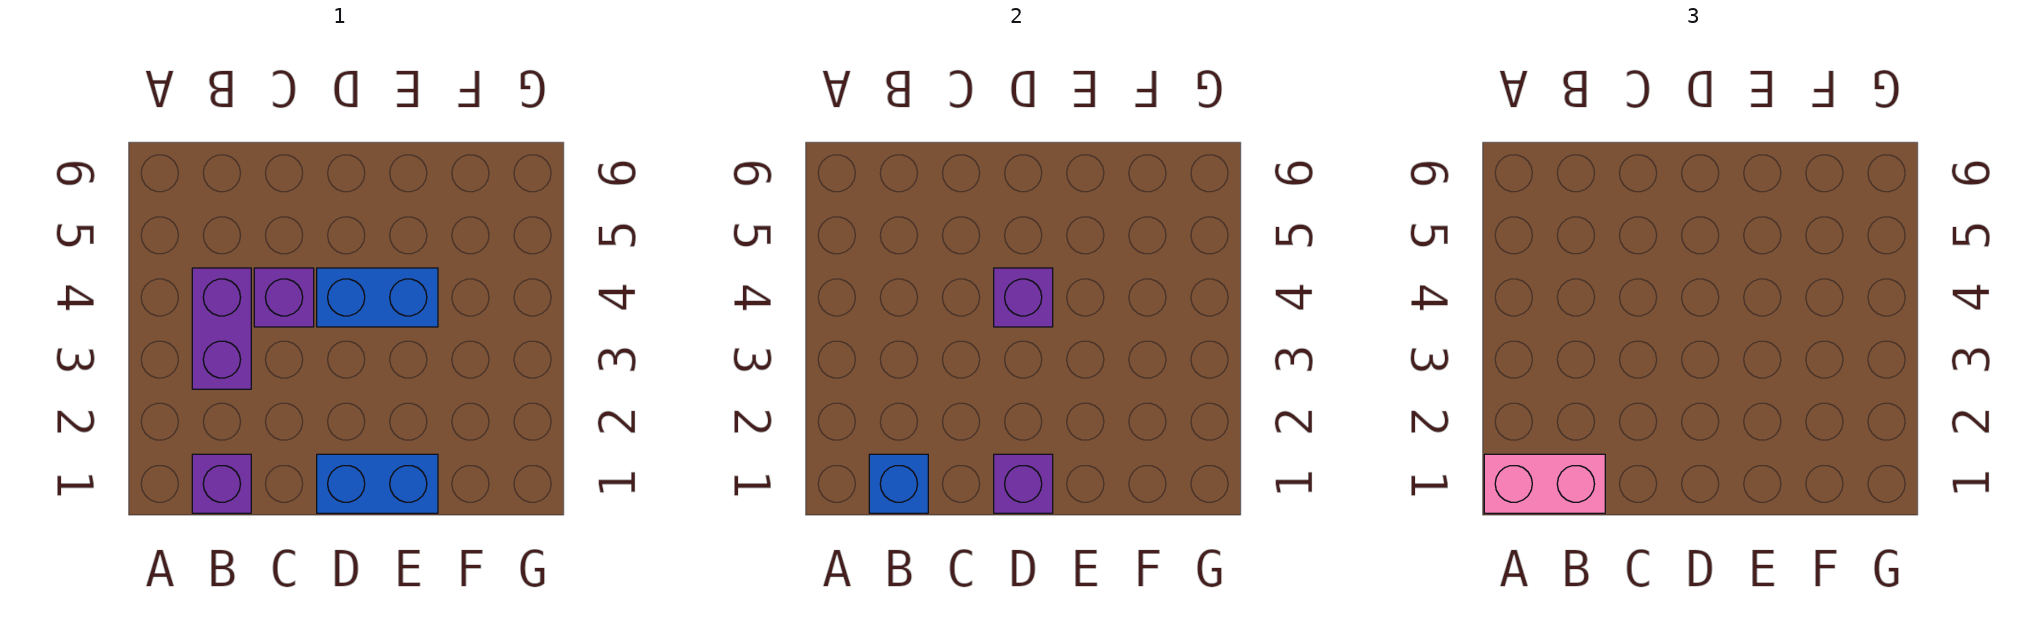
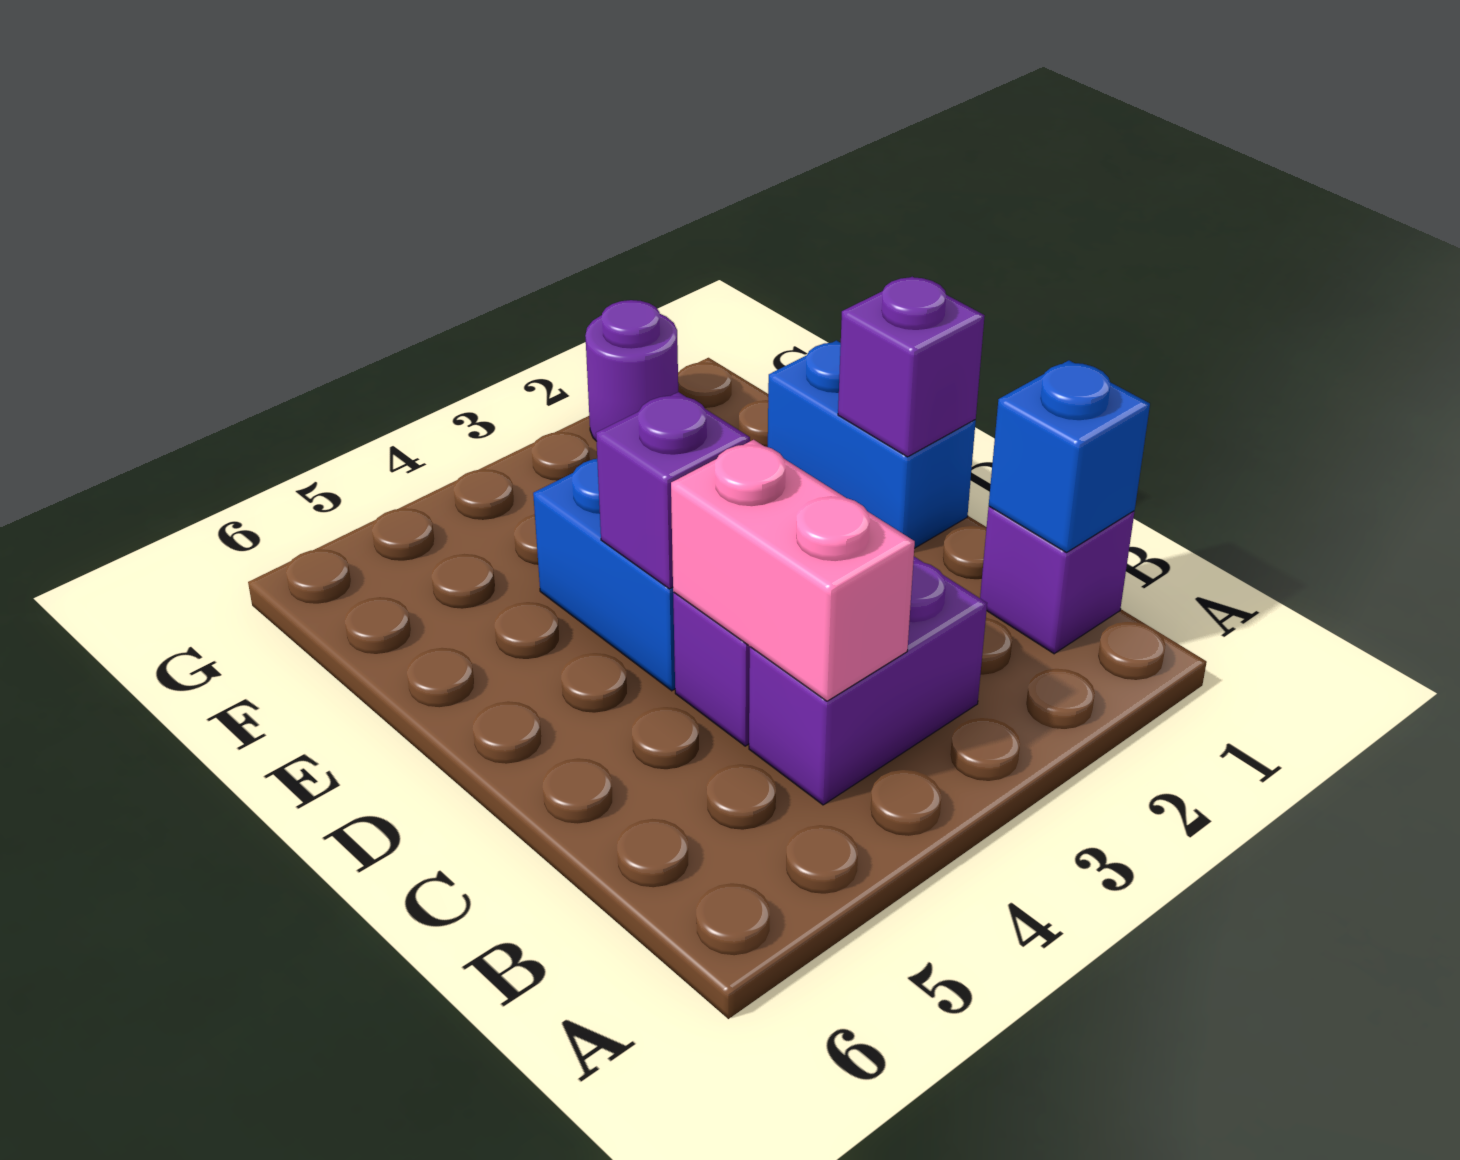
pink 1x2 brick [1484,454,1605,513] -> pink 1x2 brick moved to [671,440,915,701]
none -> purple 1x1 round brick [585,300,678,440]

